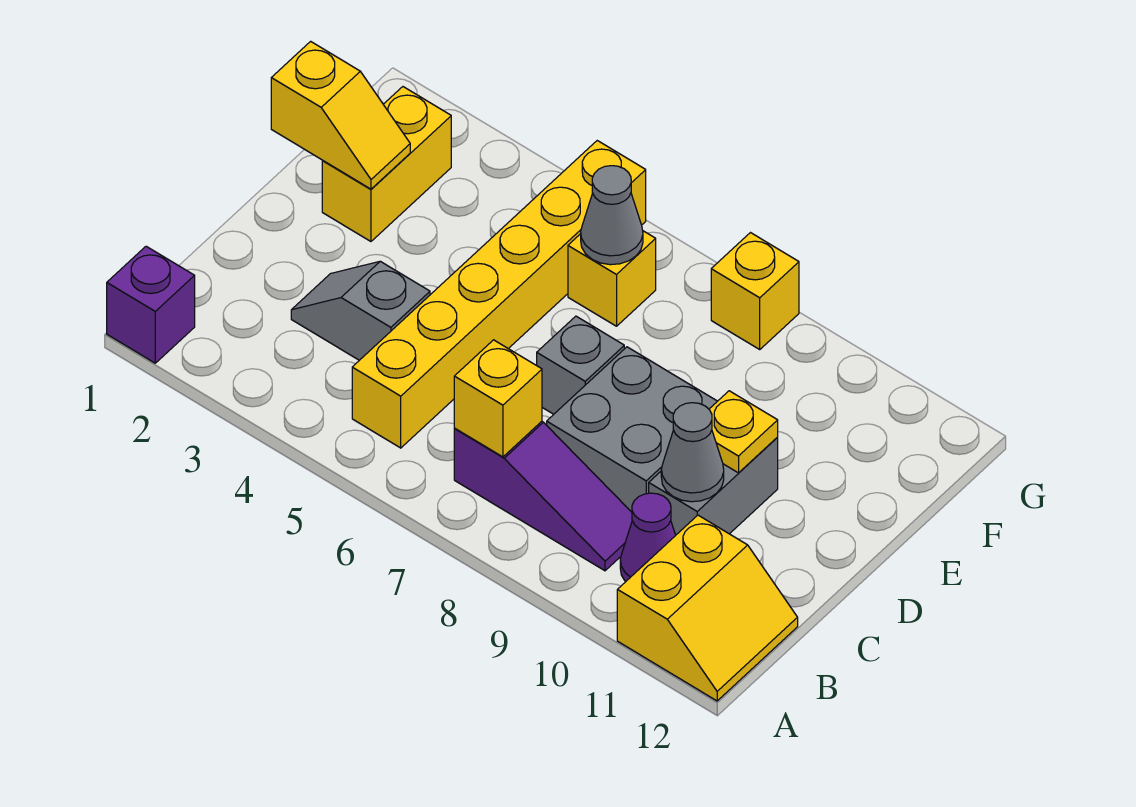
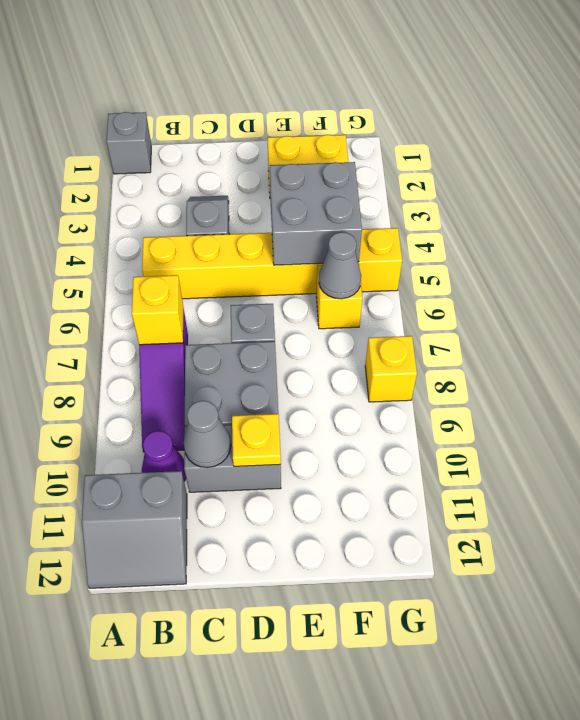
purple 1x1 brick [107,246,195,363] -> grey 1x1 brick [106,112,151,174]
yellow 2x2 slope [617,515,798,701] -> grey 2x2 slope [82,471,187,588]
yellow 1x2 slope [271,41,410,189] -> none
none -> grey 2x2 brick [270,162,362,265]

